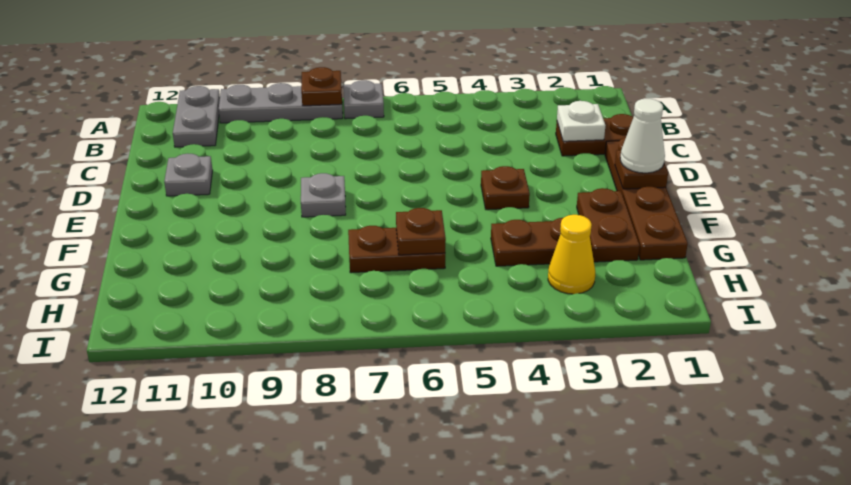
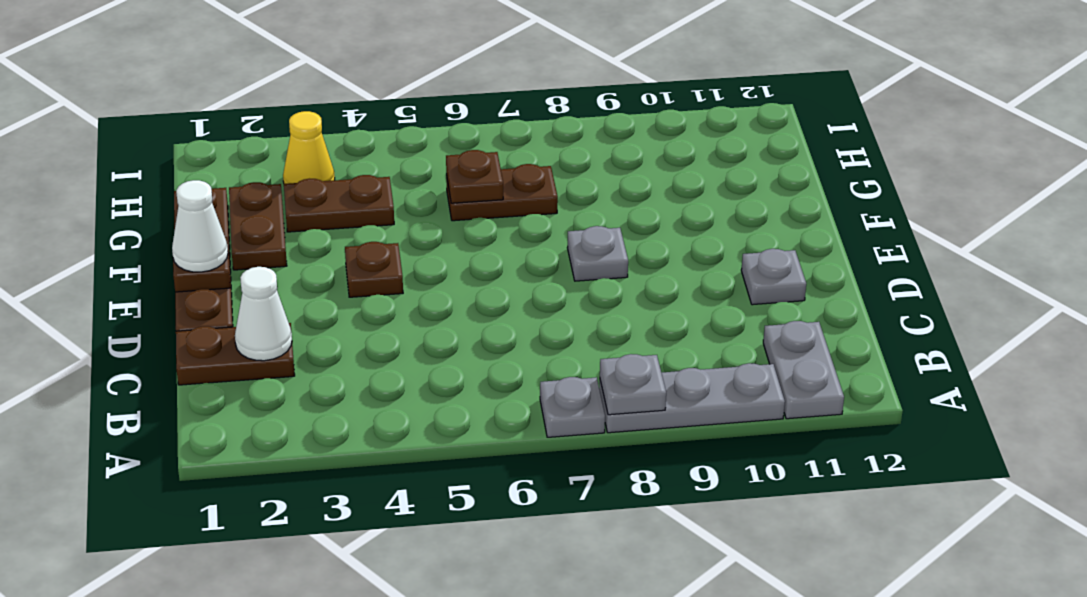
brown 1x1 plate [301,67,342,106] -> grey 1x1 plate [600,354,666,415]
white 1x1 plate [557,101,606,141] -> white 1x1 cone [235,267,292,361]

